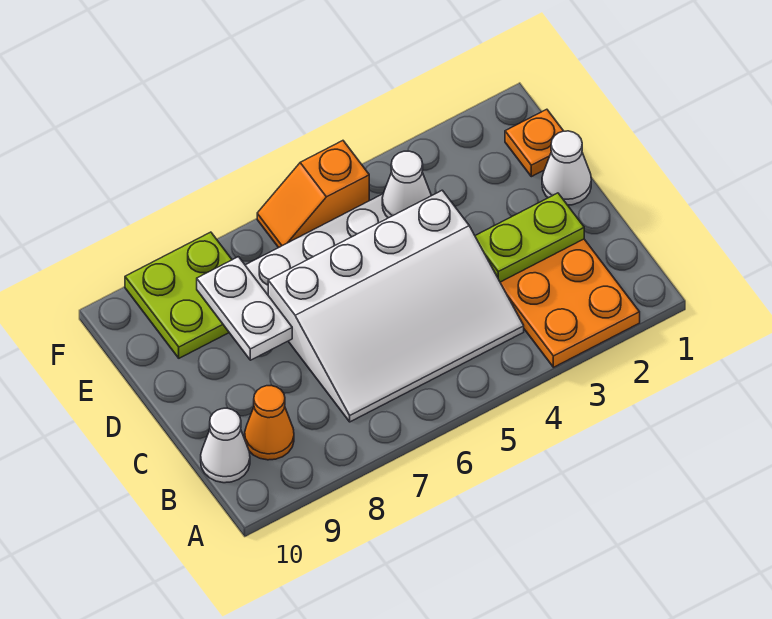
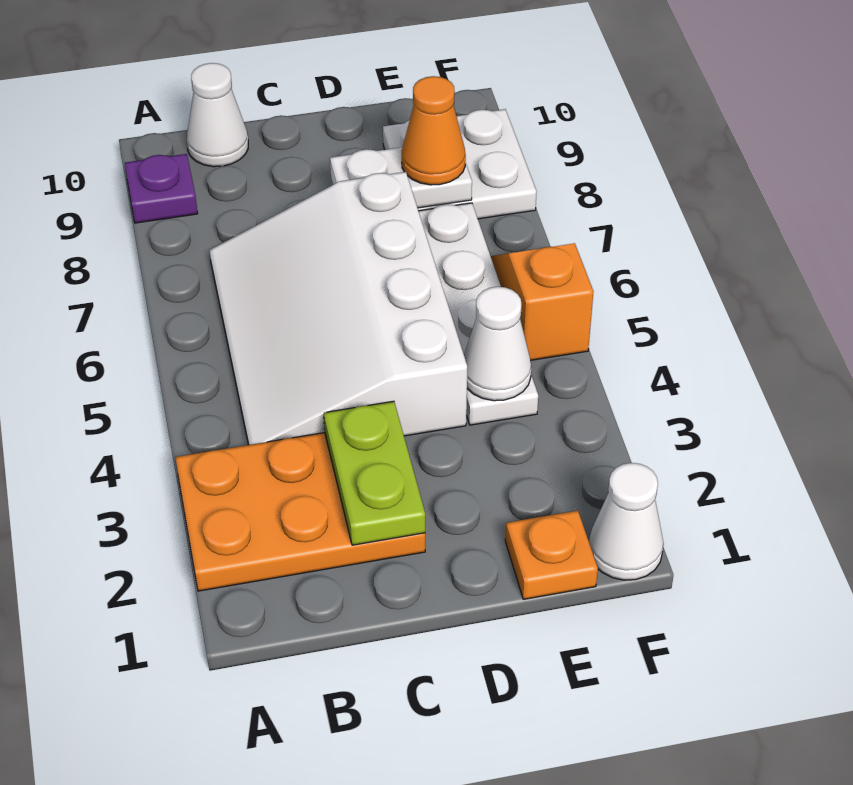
none -> purple 1x1 plate [125,154,198,223]
orange 1x1 cone [245,386,294,460] -> orange 1x1 cone moved to [402,76,466,185]
white 1x1 cone [542,131,591,205] -> white 1x1 cone moved to [589,463,664,580]
lime 2x2 plate [125,232,232,358] -> white 2x2 plate [383,109,537,219]

